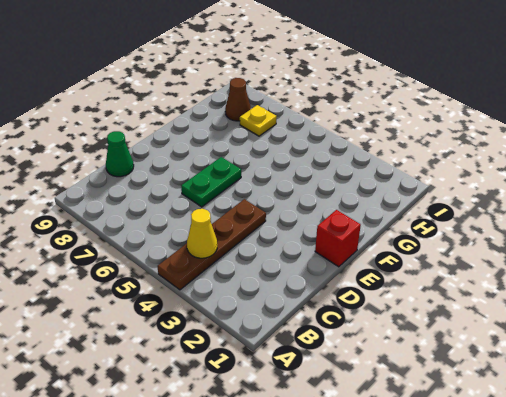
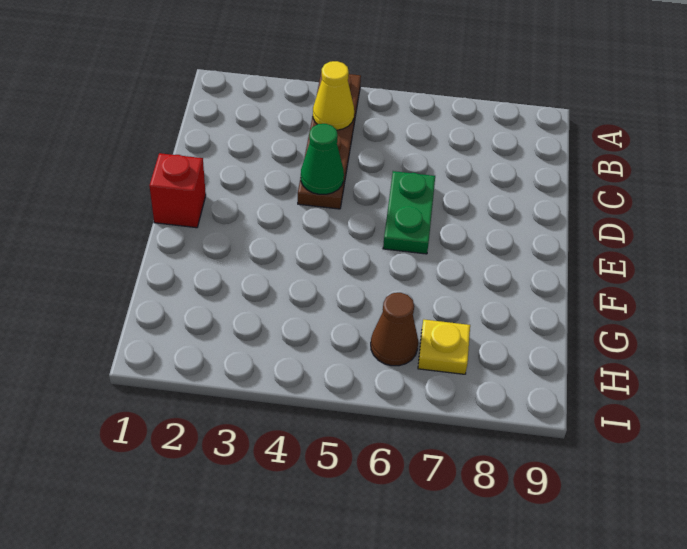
green 1x1 cone [106,131,134,177] -> green 1x1 cone moved to [301,124,344,194]
brown 1x1 cone [225,78,251,121] -> brown 1x1 cone moved to [371,293,418,366]

